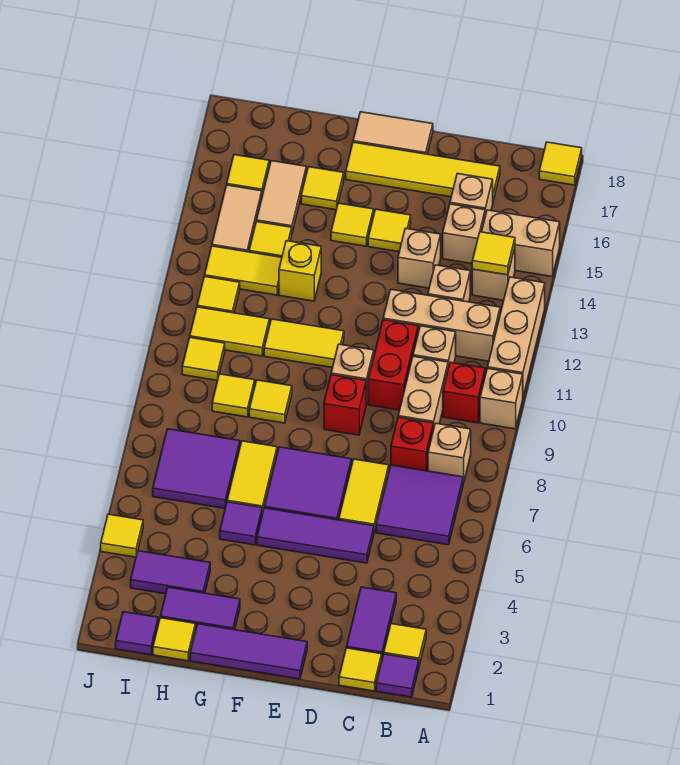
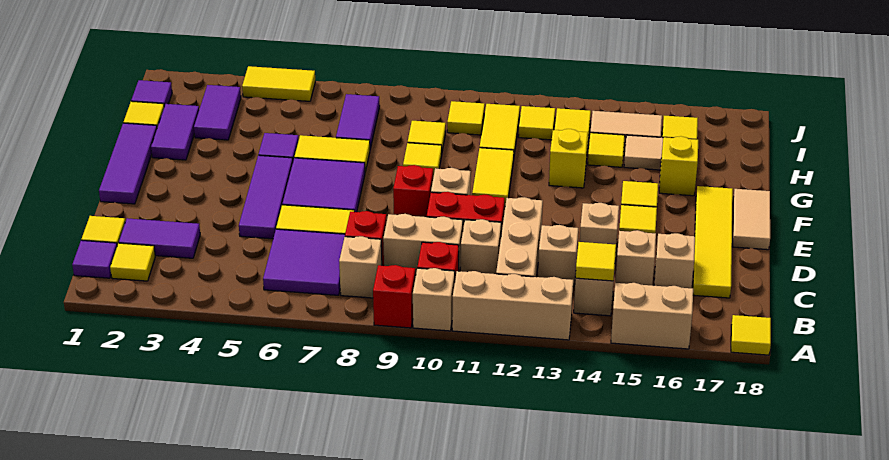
none -> red 1x1 brick [373,265,415,328]
tan 1x2 brick [482,210,560,277] -> tan 1x2 brick turned to [611,283,693,349]
yellow 1x1 tile [301,167,344,210] -> yellow 1x1 brick [659,136,698,196]
purple 2x2 tile [153,429,240,508] -> purple 1x2 tile [336,94,380,149]
yellow 1x1 tile [101,514,143,557] -> yellow 1x2 tile [242,66,315,101]

